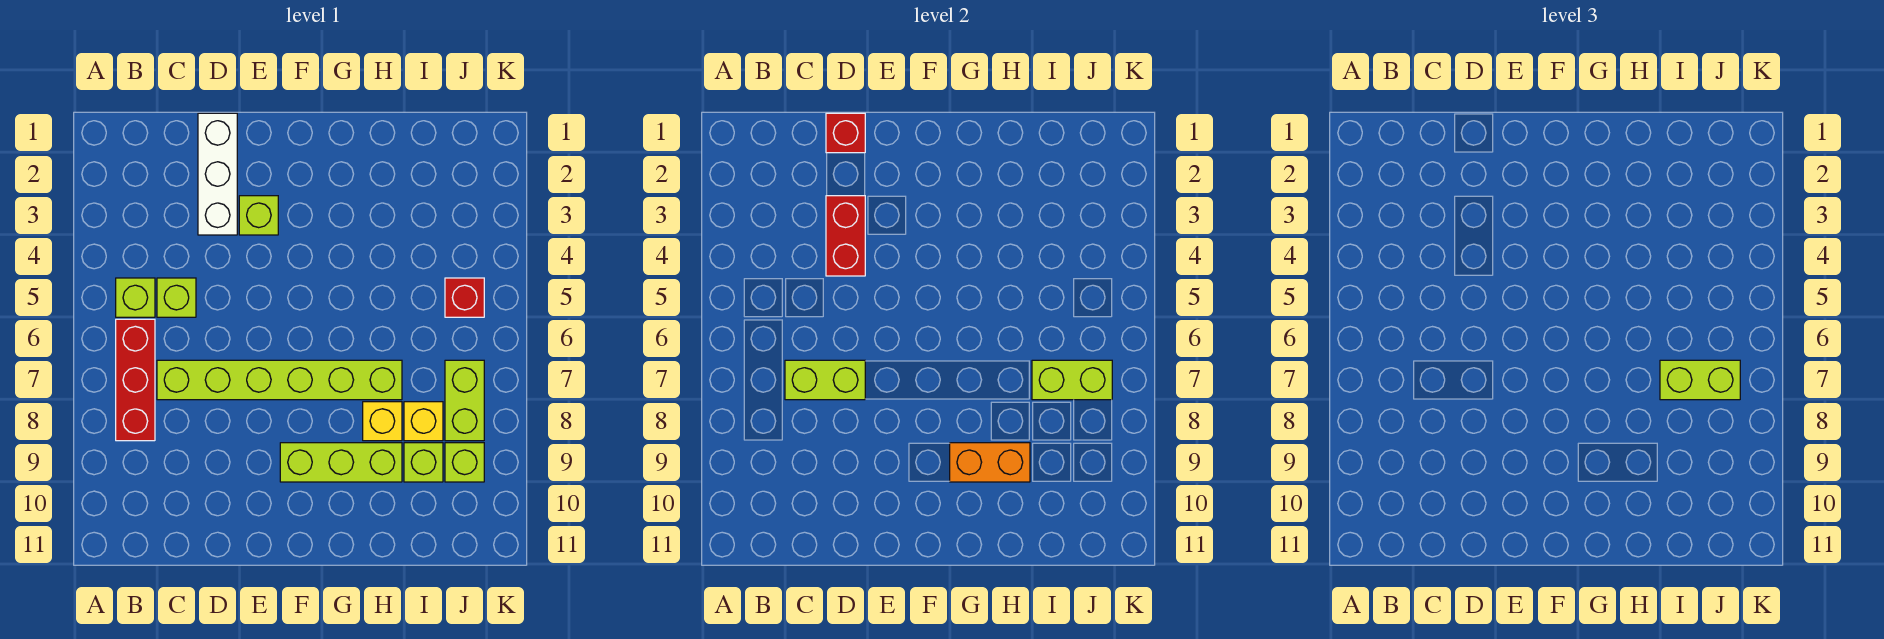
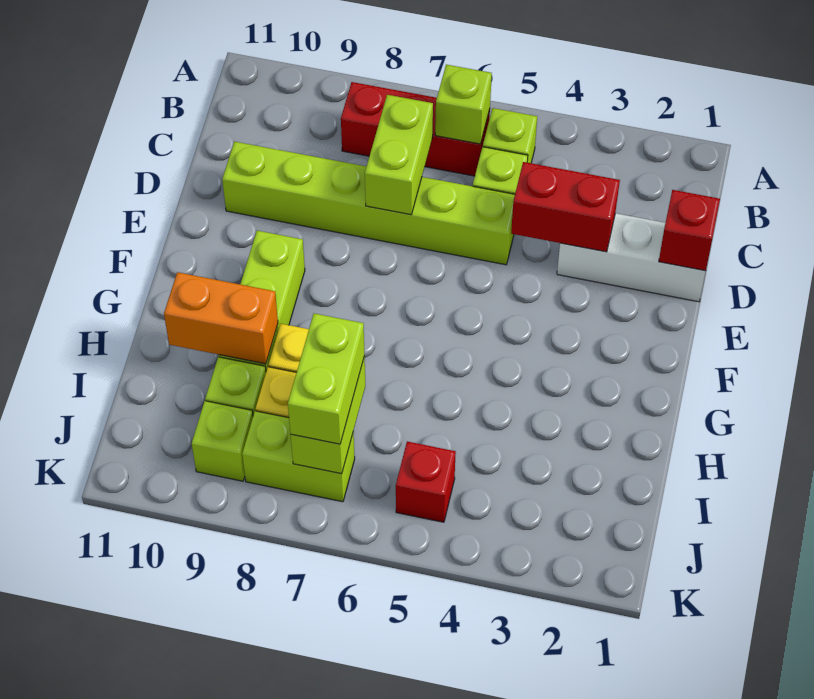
lime 1x6 brick [157,360,402,400] -> lime 1x6 brick turned to [222,142,515,265]
lime 1x1 brick [239,196,278,235] -> lime 1x1 brick moved to [435,65,492,144]
orange 1x2 brick [950,443,1030,482] -> orange 1x2 brick turned to [164,272,278,364]

